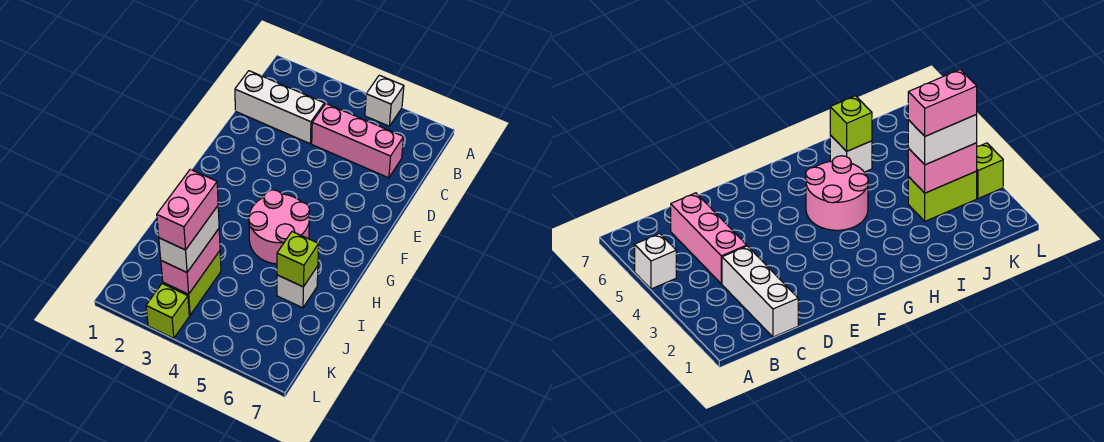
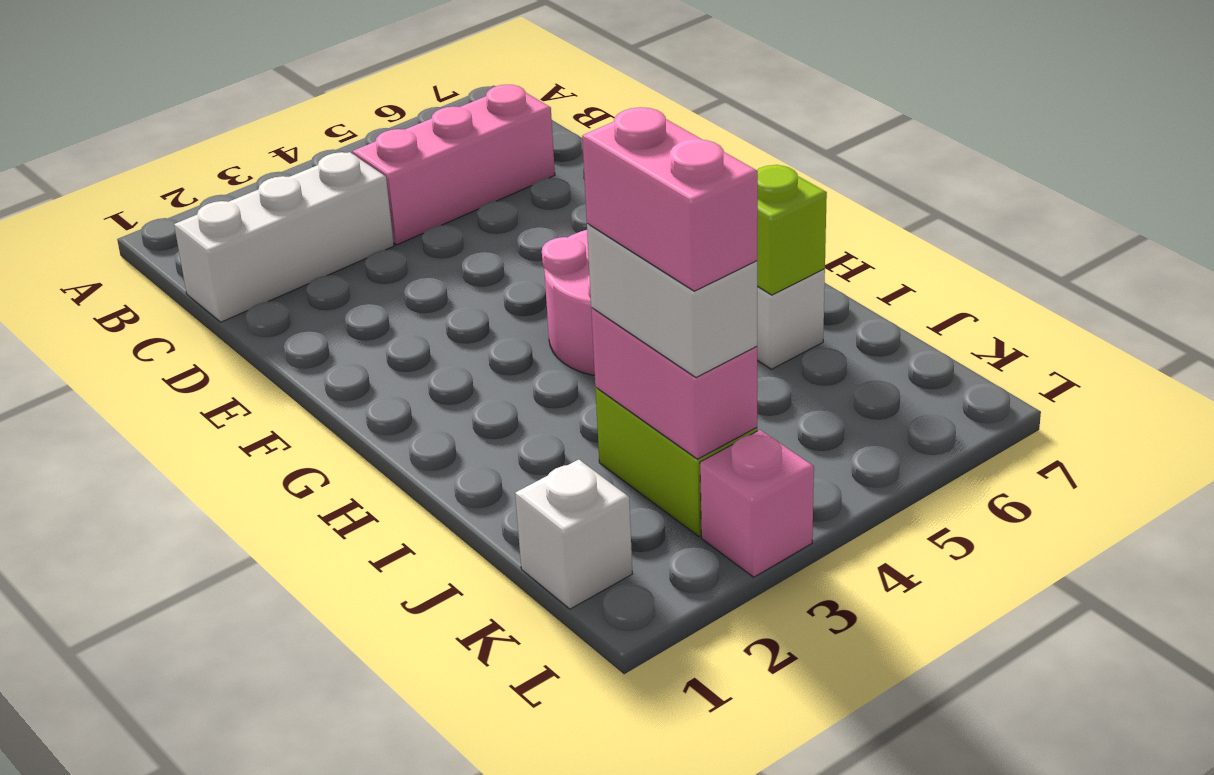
white 1x1 brick [365,75,404,126] -> white 1x1 brick moved to [515,460,632,609]
lime 1x1 brick [146,284,189,338] -> pink 1x1 brick [700,430,814,577]

